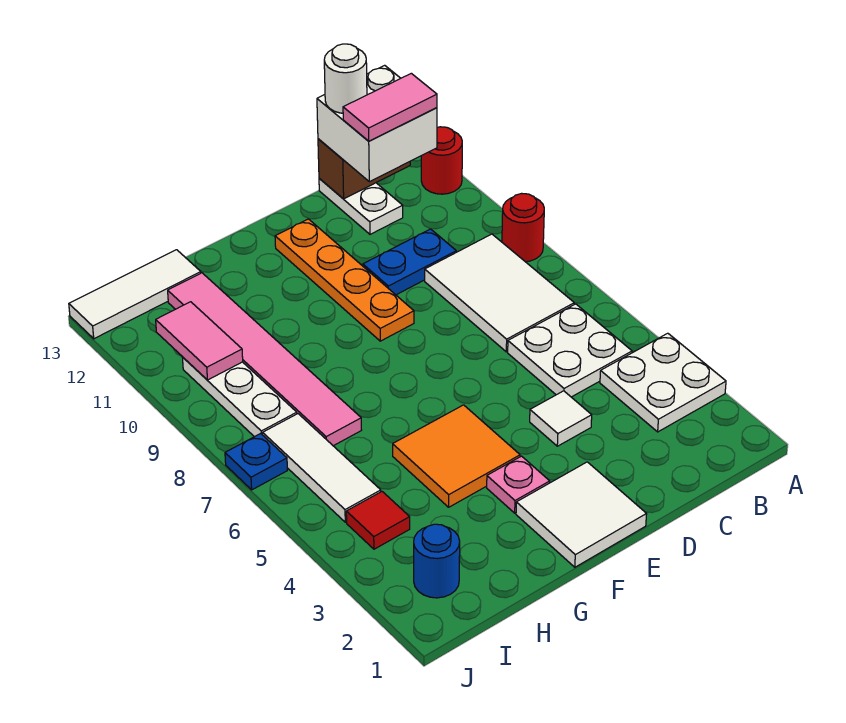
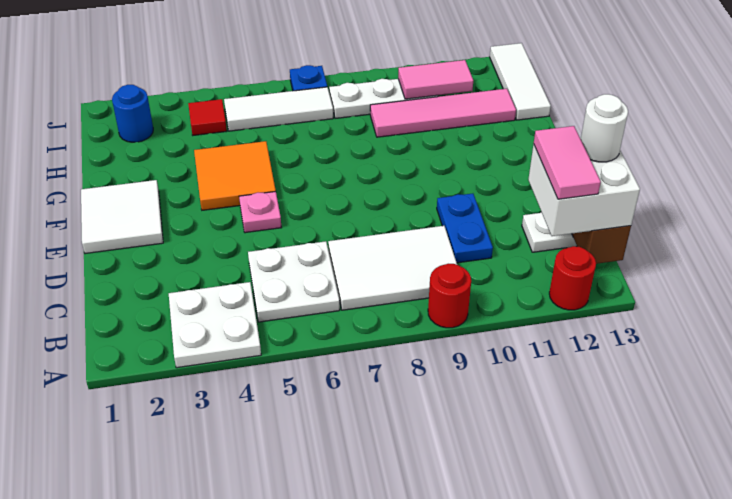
white 1x1 tile [530,391,592,446] -> none
orange 1x4 plate [275,219,414,341] -> none
pink 1x1 plate [487,456,550,513] -> pink 1x1 plate moved to [239,191,282,233]
pink 1x6 tile [168,273,361,446] -> pink 1x4 tile [370,89,516,137]

